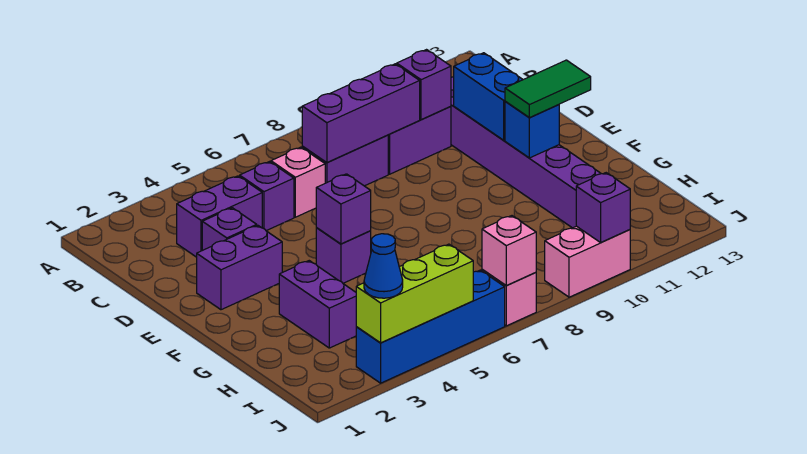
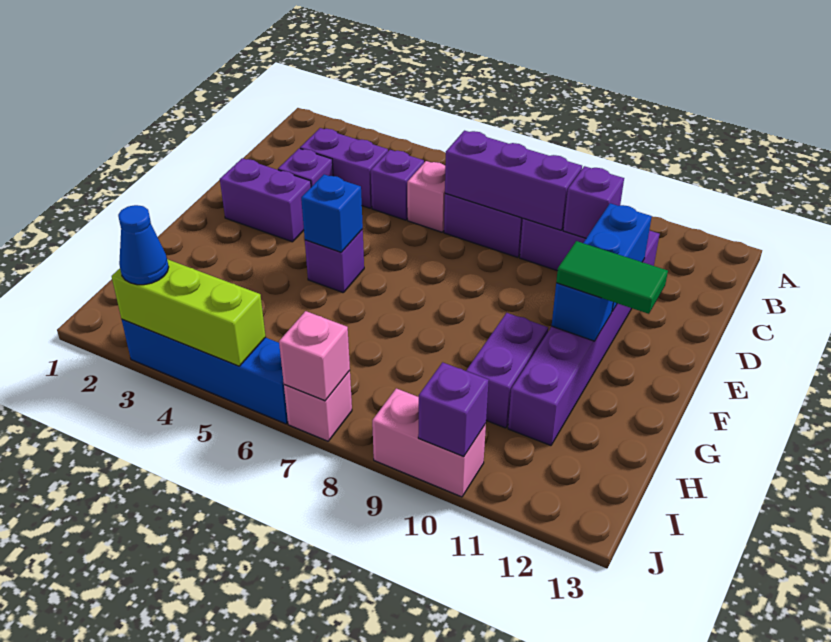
purple 1x1 brick [316,174,371,244] -> blue 1x1 brick [301,174,363,252]
purple 1x2 brick [279,261,356,348] -> purple 1x2 brick moved to [466,313,548,428]

